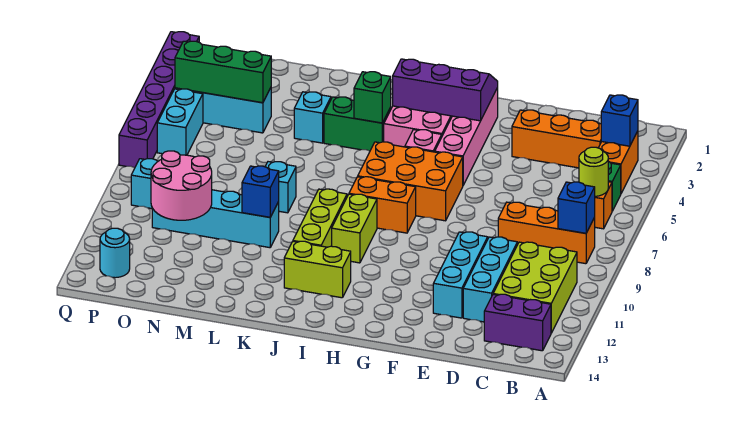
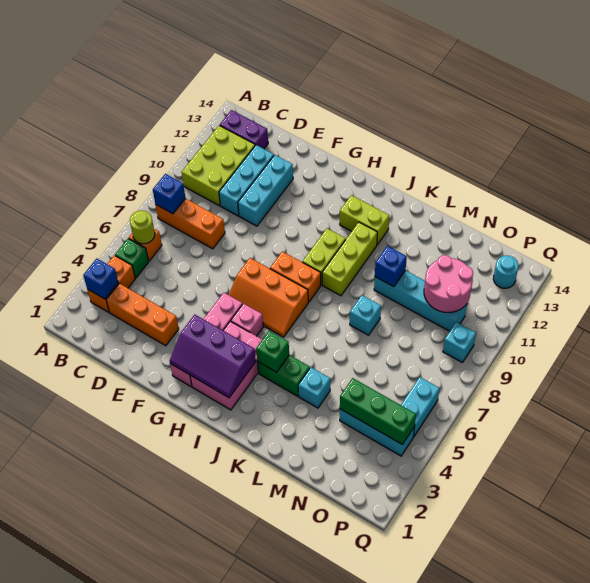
orange 2x3 brick [358,142,463,221] -> orange 2x3 slope [229,258,308,337]
purple 1x6 brick [119,32,199,168] -> none

